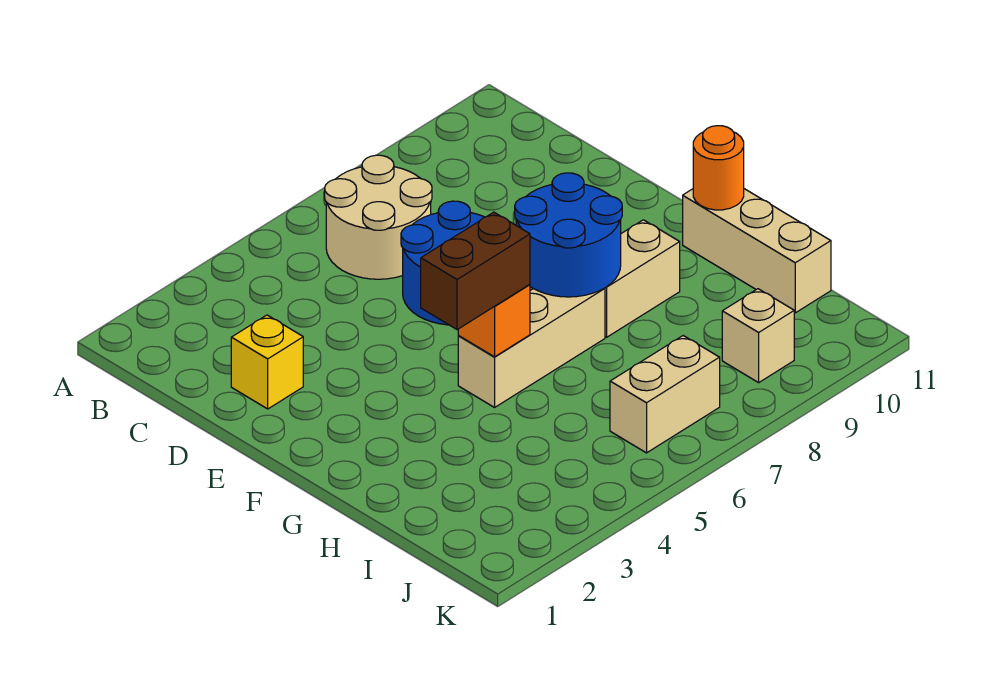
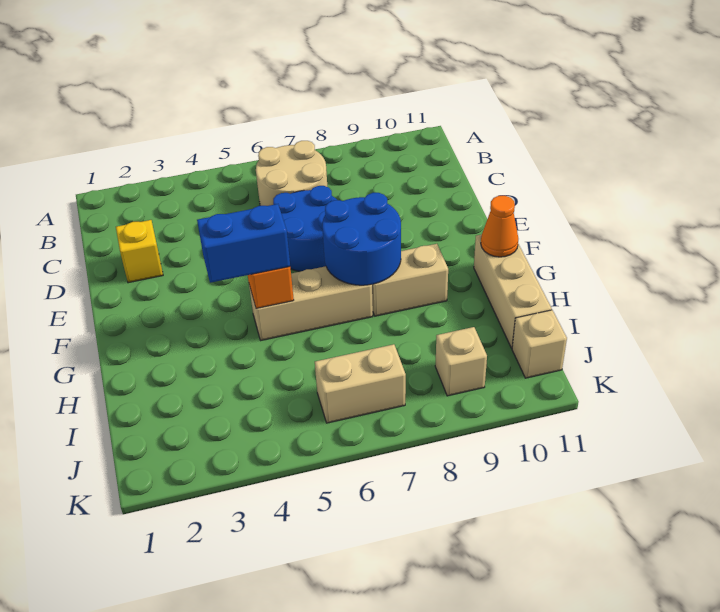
brown 1x2 brick [421,212,530,330] -> blue 1x2 brick [197,204,290,283]
orange 1x1 round brick [693,126,744,210] -> orange 1x1 cone [481,196,518,257]
none -> tan 1x1 brick [512,310,567,378]

